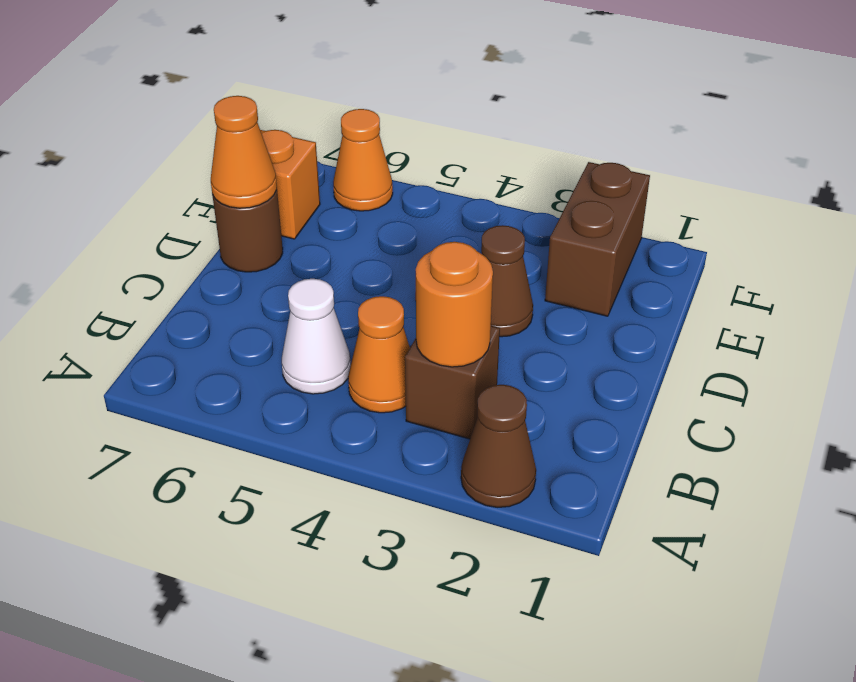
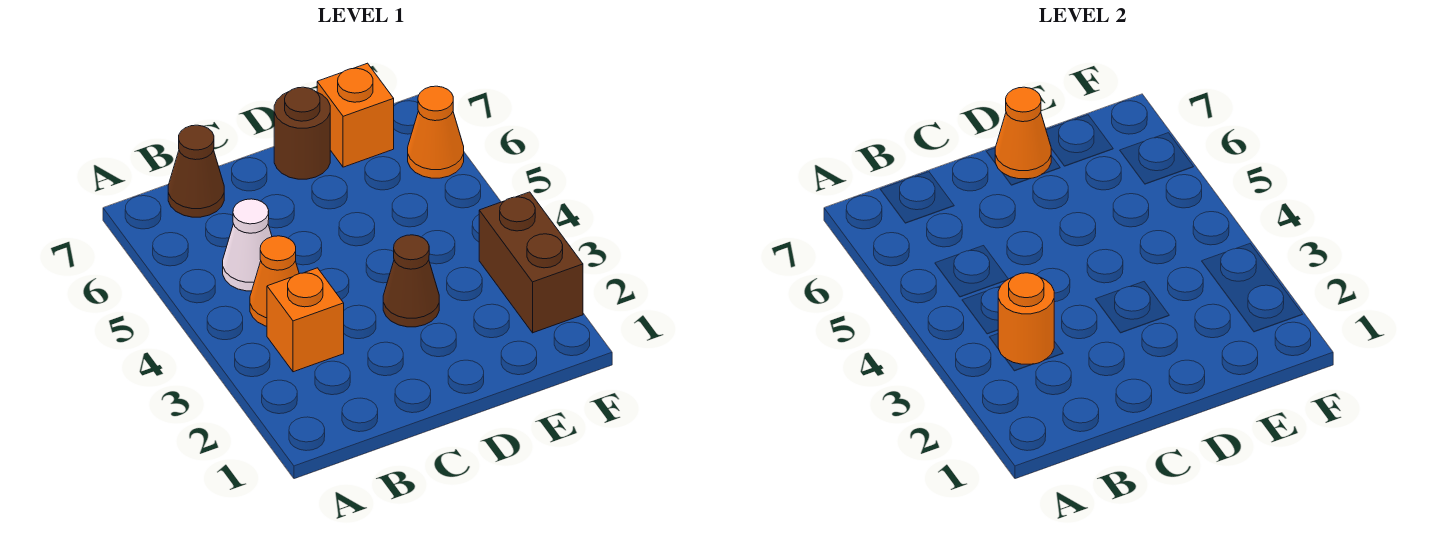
brown 1x1 cone [461,385,536,507] -> brown 1x1 cone moved to [168,125,224,217]
brown 1x1 brick [405,326,500,439] -> orange 1x1 brick [267,268,344,372]
brown 1x2 brick [545,162,650,316] -> brown 1x2 brick turned to [479,192,583,333]

